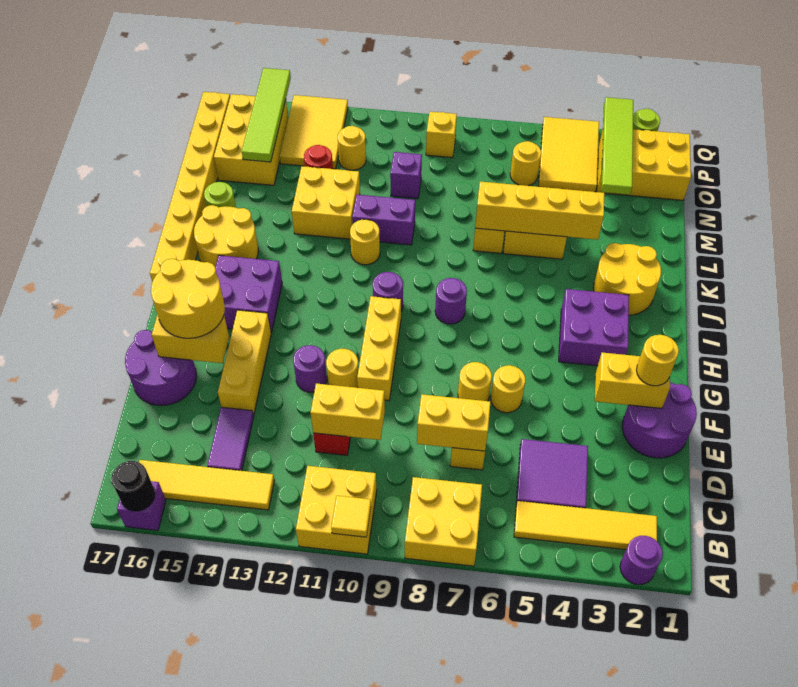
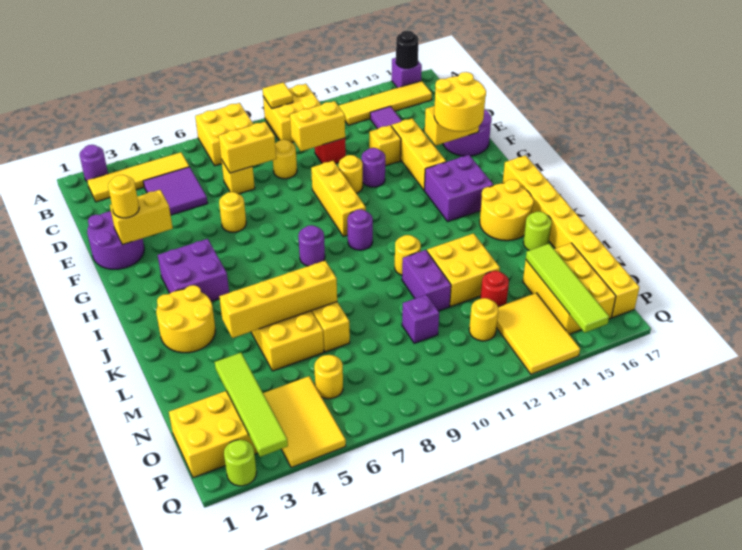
yellow 1x1 round brick [458,362,492,401] -> yellow 1x1 round brick moved to [272,140,297,179]
purple 1x2 brick [352,195,415,245] -> purple 1x2 brick turned to [402,250,451,311]
yellow 1x1 brick [426,112,457,158] -> yellow 1x1 brick moved to [369,125,401,166]

